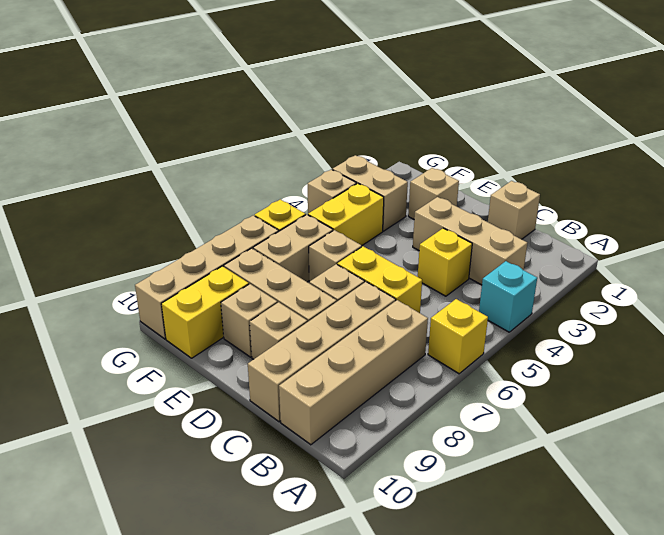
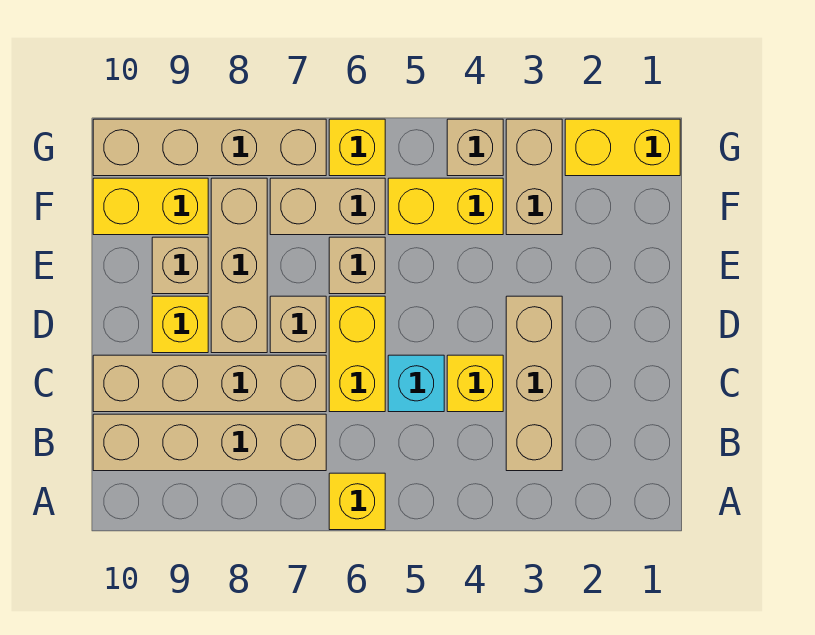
cyan 1x1 brick [479,261,537,332] -> cyan 1x1 brick moved to [388,355,444,412]
tan 1x1 brick [488,181,540,239] -> none
tan 1x1 brick [250,302,307,359] -> yellow 1x1 brick [152,296,208,353]
tan 1x1 brick [408,168,459,219] -> none
none -> yellow 1x2 brick [565,119,680,176]

